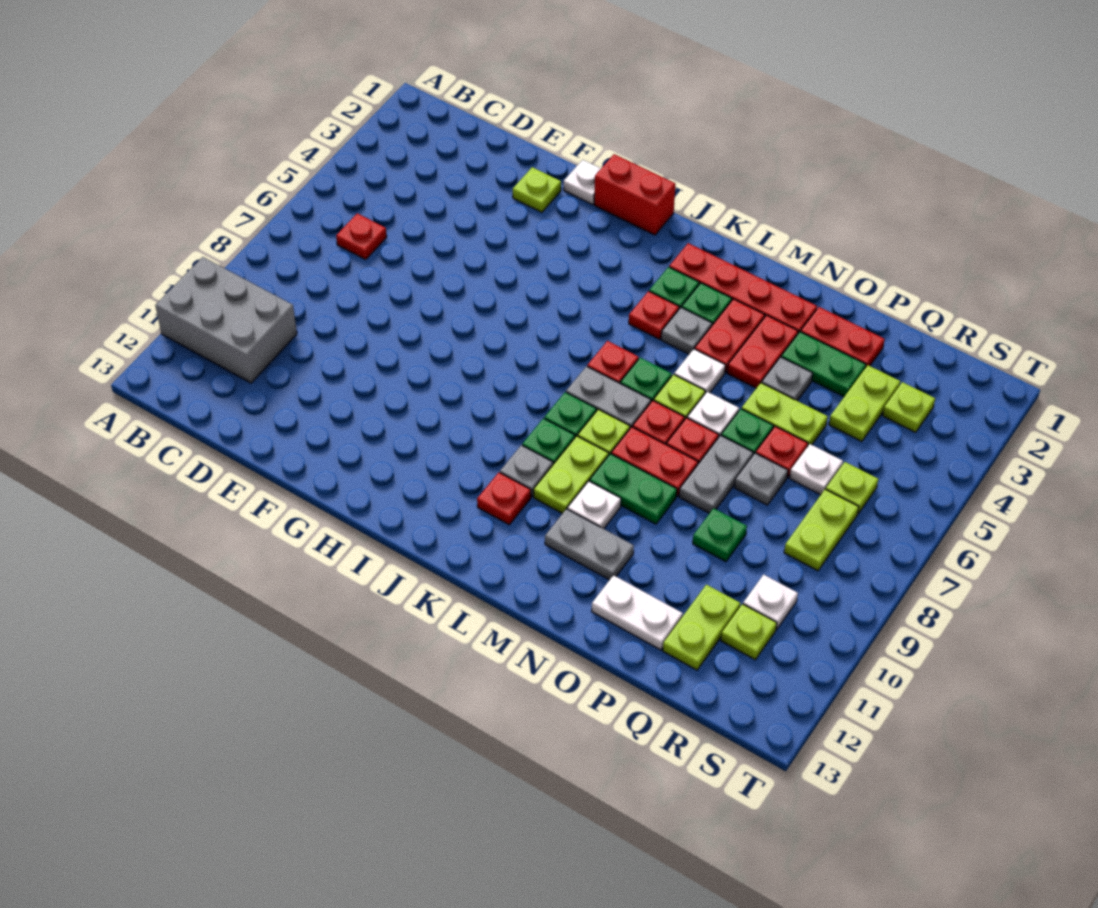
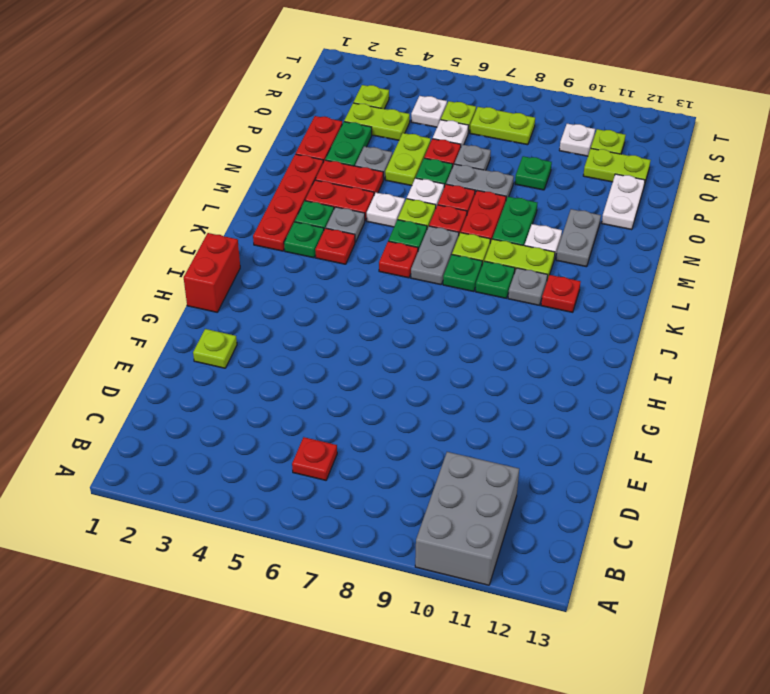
white 1x1 plate [564,160,601,205] -> white 1x1 plate moved to [411,96,447,127]

